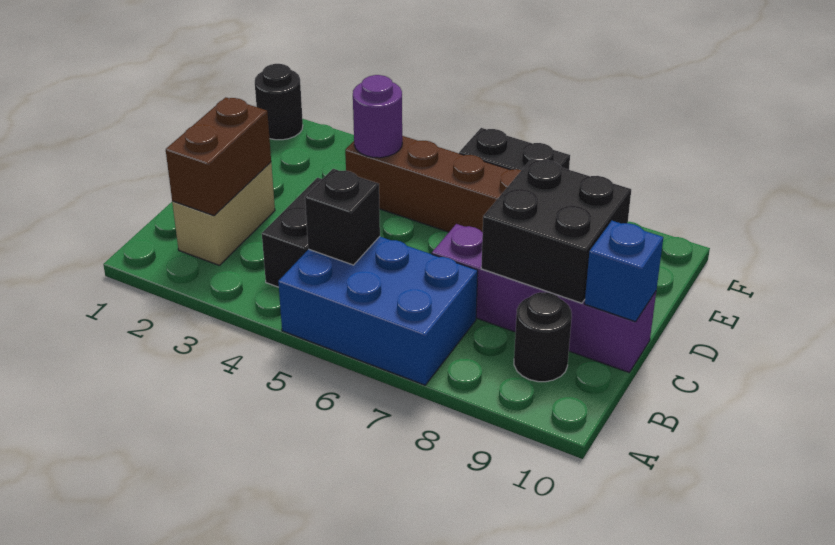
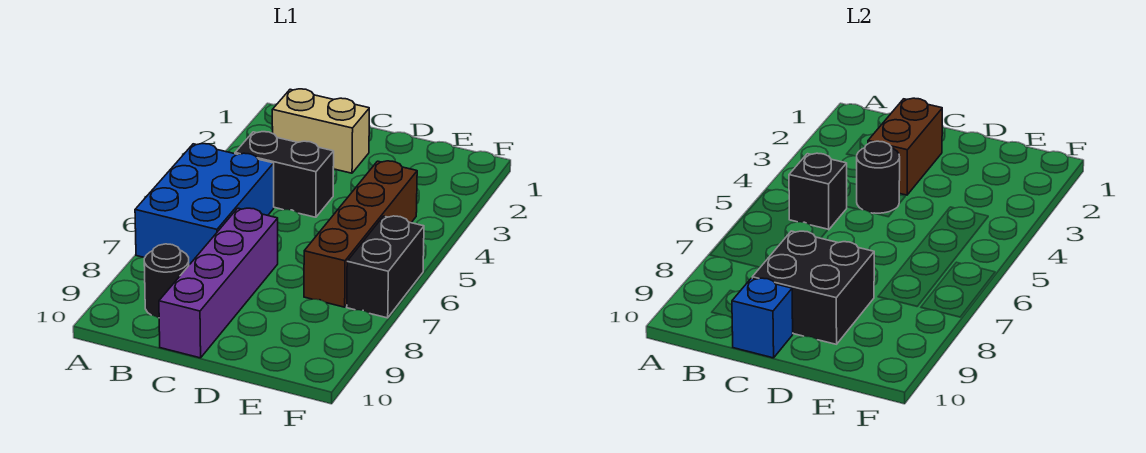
brown 1x2 brick [166,97,271,216] -> brown 1x2 brick turned to [868,98,942,195]
purple 1x1 round brick [353,75,402,158] -> none
black 1x1 round brick [255,64,303,140] -> black 1x1 round brick moved to [857,141,900,213]

